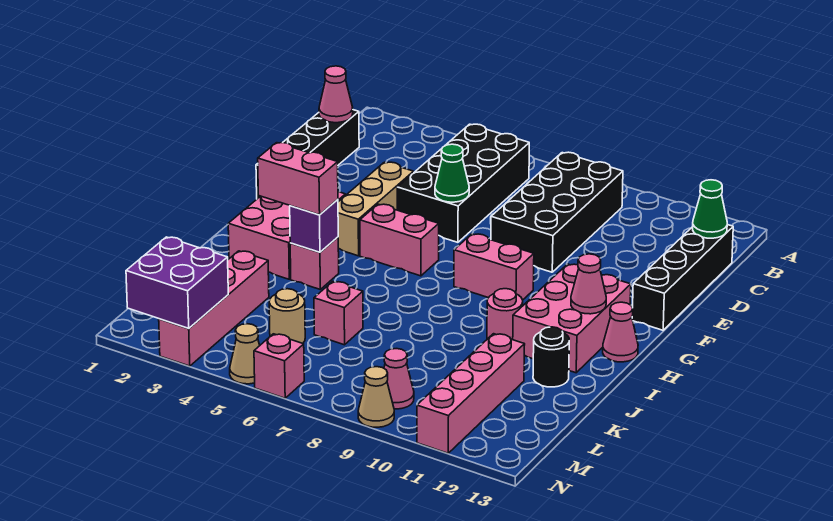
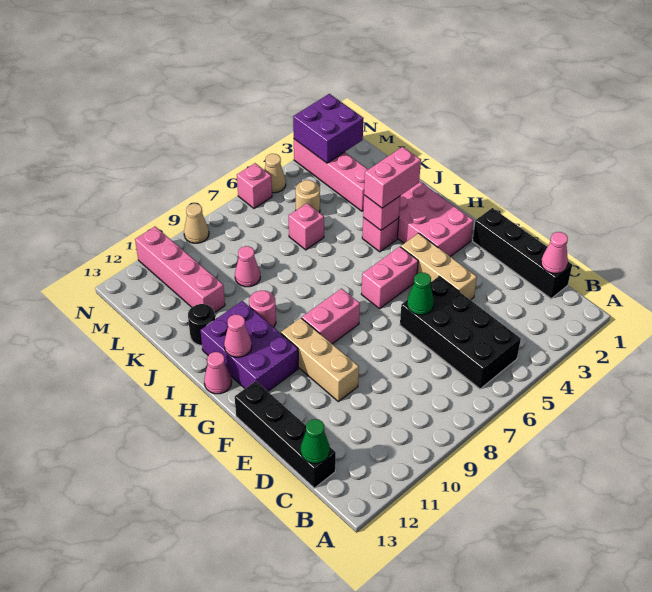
black 2x4 brick [491,152,623,272] -> none
none -> tan 1x3 brick [281,318,359,402]
pink 2x3 brick [513,264,631,373] -> purple 2x3 brick [200,301,298,391]
purple 1x1 brick [290,199,338,252] -> pink 1x1 brick [363,195,400,230]
pink 1x1 cone [384,349,414,409] -> pink 1x1 cone moved to [235,246,260,287]

